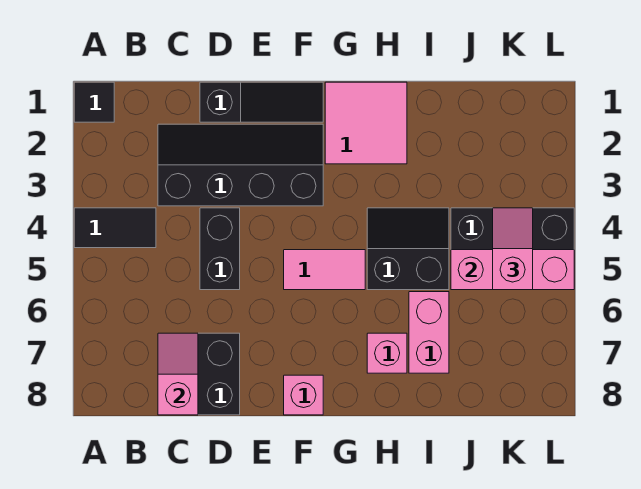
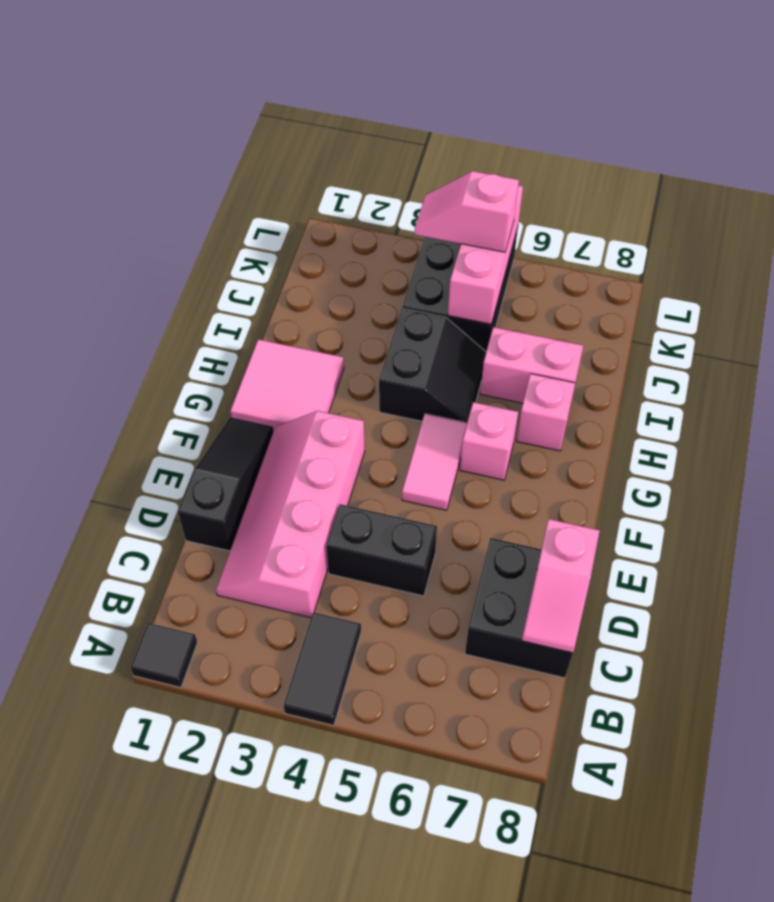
black 2x4 slope [158,124,323,206] -> pink 2x4 slope [216,411,365,618]
pink 1x2 slope [158,333,198,415] -> pink 1x2 slope turned to [522,519,600,653]
pink 1x1 brick [284,375,323,415] -> pink 1x1 brick moved to [460,402,518,480]
black 2x2 slope [367,208,449,290] -> black 2x2 slope turned to [379,309,486,423]

